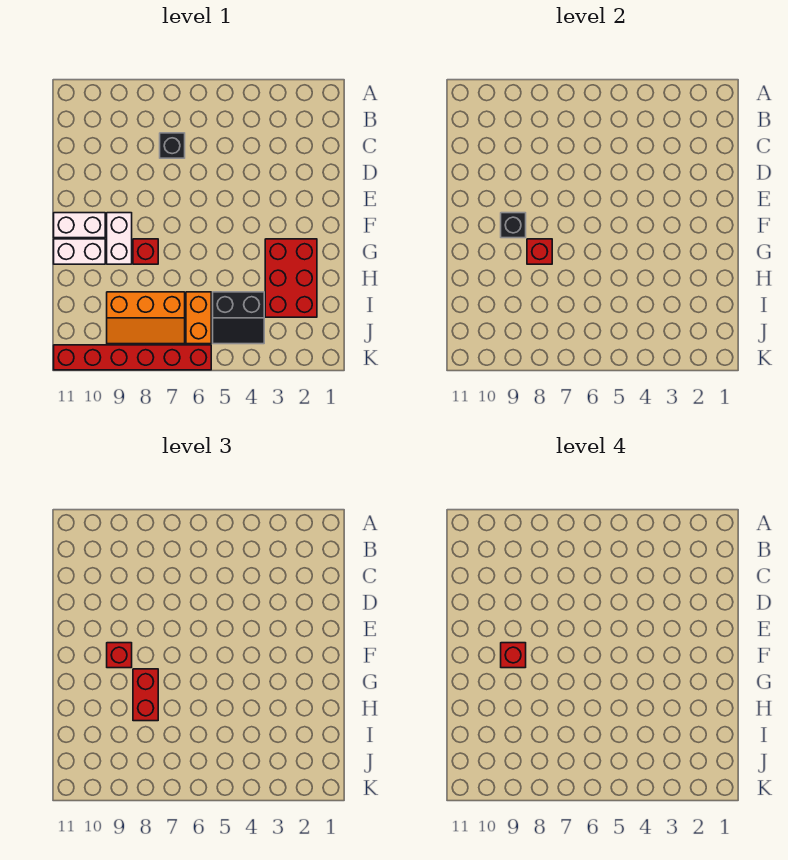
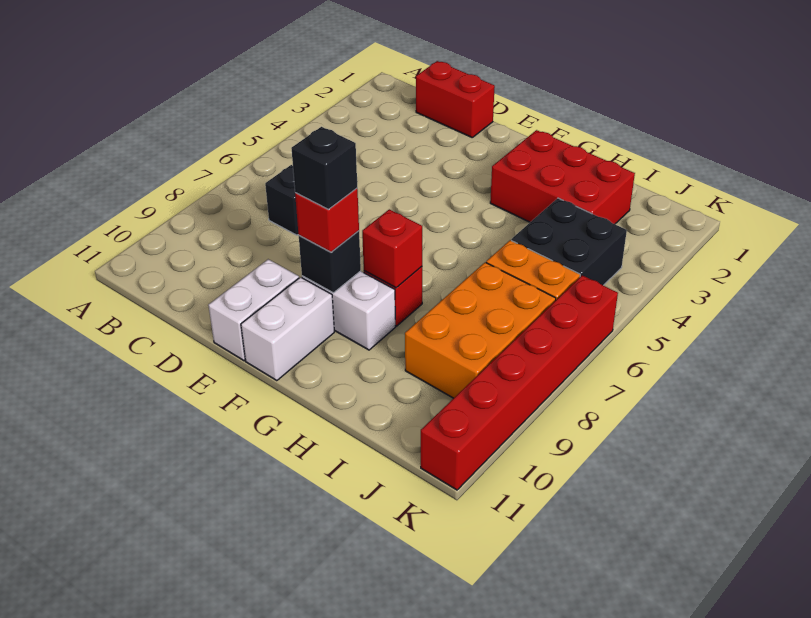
red 1x1 brick [501,643,526,668] -> black 1x1 brick [291,127,357,209]
red 1x2 brick [133,669,158,721] -> red 1x2 brick moved to [416,61,495,137]
white 1x2 brick [54,239,105,264] -> white 1x2 brick moved to [208,259,299,361]
black 2x2 slope [213,292,264,344] -> black 2x2 brick [511,198,627,285]
orange 2x3 slope [107,292,185,344] -> orange 2x3 brick [405,262,556,398]

